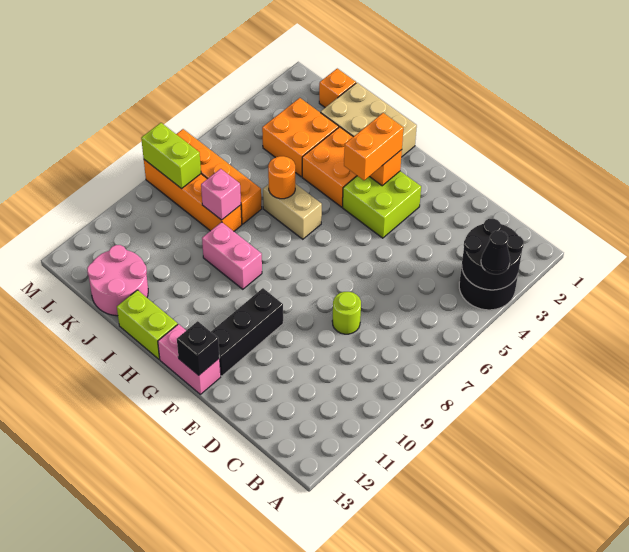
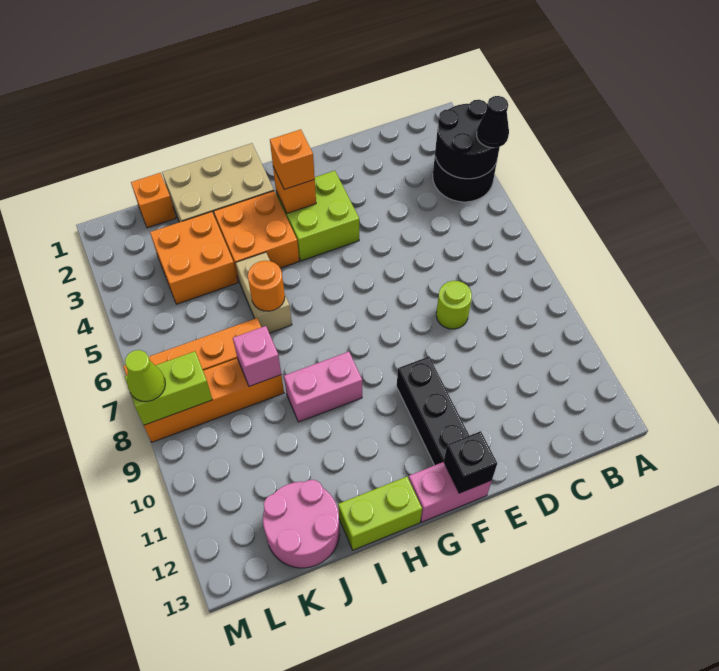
orange 1x2 brick [344,113,403,180] -> orange 1x1 brick [270,129,315,189]
tan 1x2 brick [263,184,322,239] -> tan 1x2 brick turned to [236,252,292,333]
none -> lime 1x1 cone [125,350,165,402]

